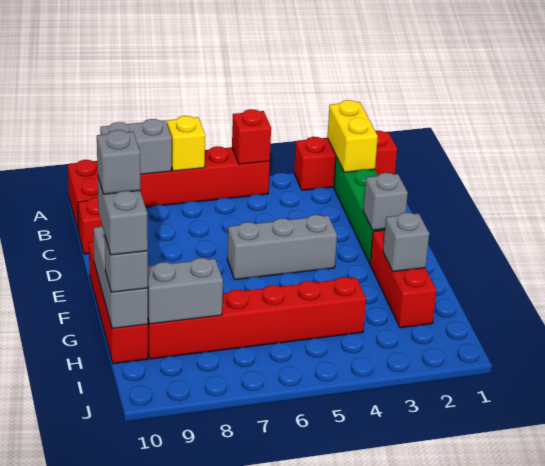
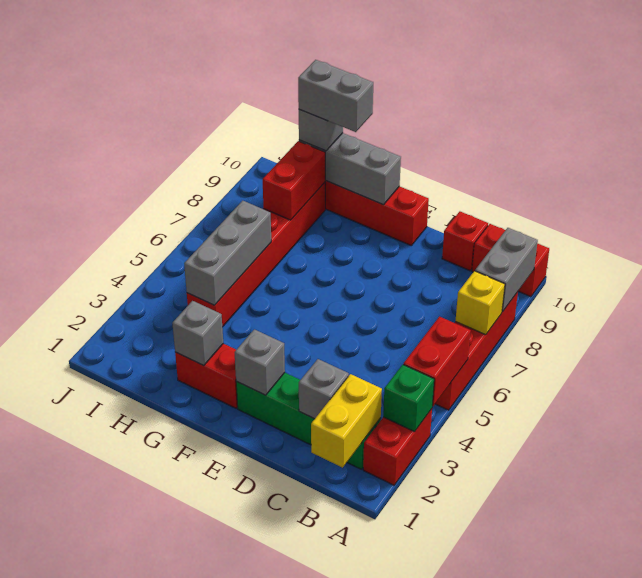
red 1x3 brick [294,130,397,190] -> red 1x2 brick [363,409,432,485]
yellow 1x2 brick [327,100,378,172] -> yellow 1x2 brick turned to [311,374,382,468]
none -> green 1x1 brick [383,365,434,432]
red 1x1 brick [232,109,271,164] -> red 1x2 brick [403,317,471,406]
grey 1x3 brick [227,215,337,280] -> grey 1x3 brick moved to [184,201,271,305]
red 1x3 brick [370,230,436,328] -> red 1x2 brick [175,344,238,408]
grey 1x1 brick [97,130,141,194] -> grey 1x1 brick moved to [299,359,349,419]
grey 1x2 brick [148,258,223,324] -> red 1x2 brick [263,141,325,220]

